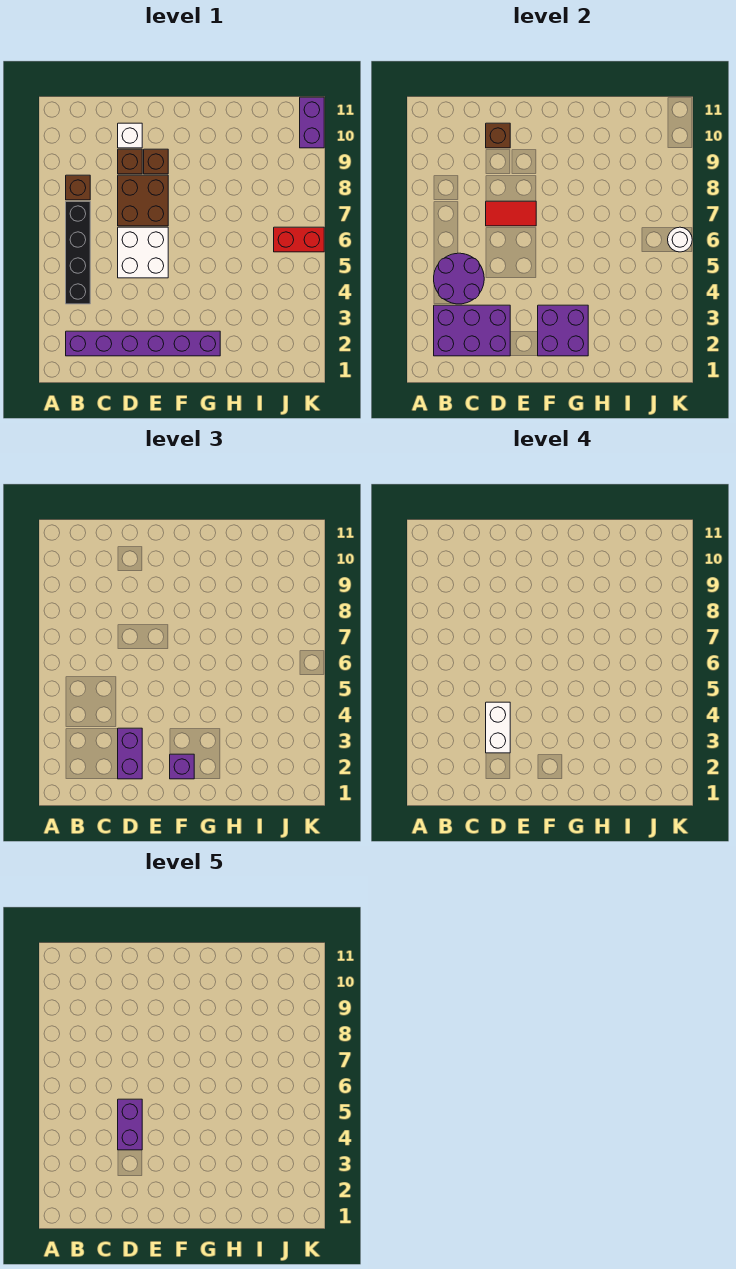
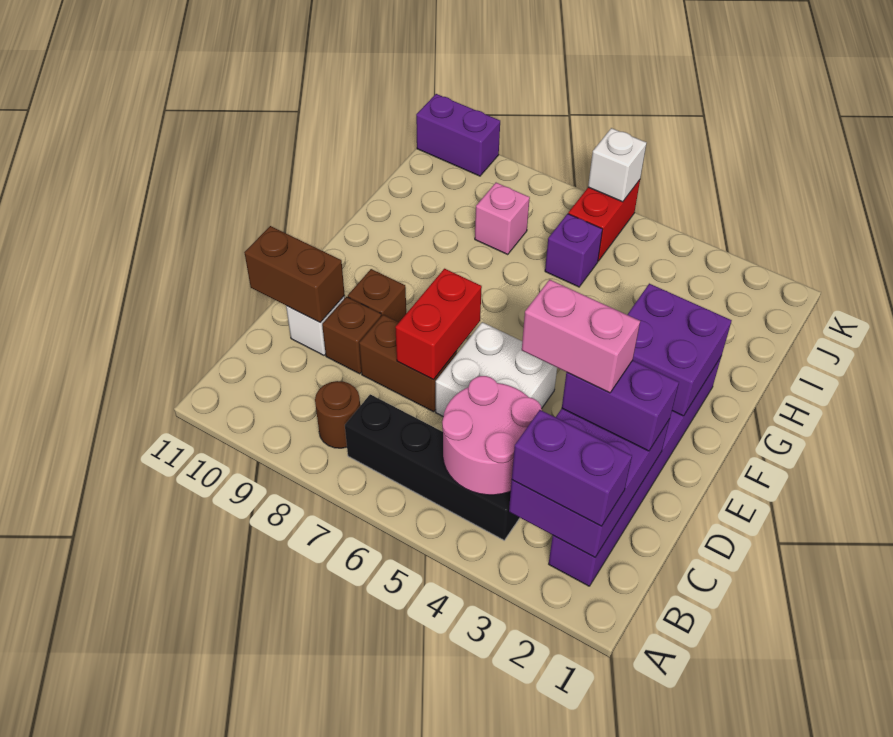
purple 2x2 round brick [434,253,484,304] -> pink 2x2 round brick [442,376,542,495]
brown 1x1 brick [66,175,90,200] -> brown 1x1 round brick [315,381,360,448]
white 1x2 brick [486,702,510,753] -> pink 1x2 brick [522,280,640,393]
purple 1x2 brick [118,1099,142,1150] -> purple 1x2 brick moved to [512,410,632,526]
brown 2x2 brick [118,175,168,226] -> brown 1x2 brick [359,315,457,412]
red 1x2 tile [486,201,536,226] -> red 1x2 brick [395,269,482,380]
brown 1x1 brick [486,123,510,148] -> brown 1x2 brick [244,226,345,323]
purple 1x1 brick [170,754,194,779] -> purple 1x1 brick moved to [545,214,603,287]
none -> pink 1x1 brick [475,183,530,254]
white 1x1 round brick [668,227,692,252] -> white 1x1 brick [588,128,647,202]

